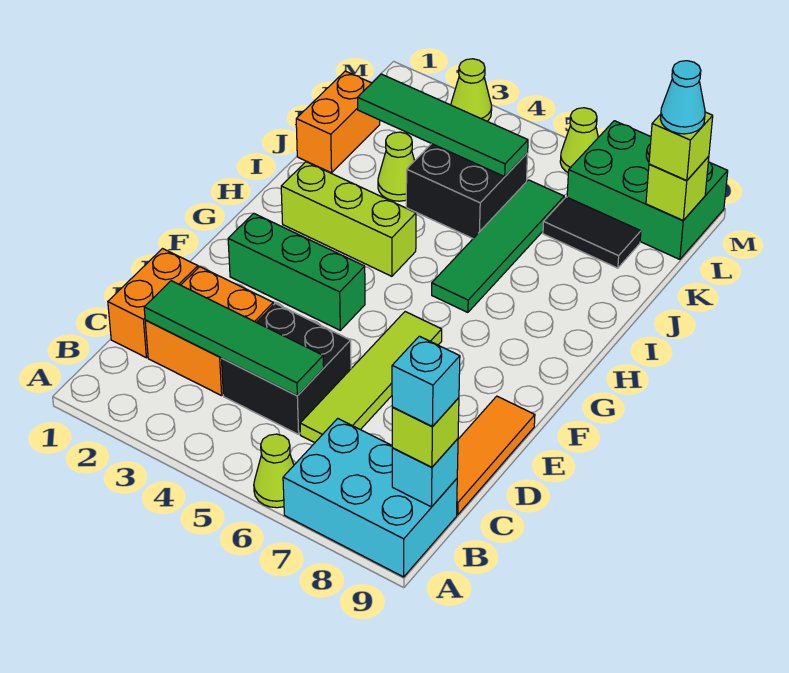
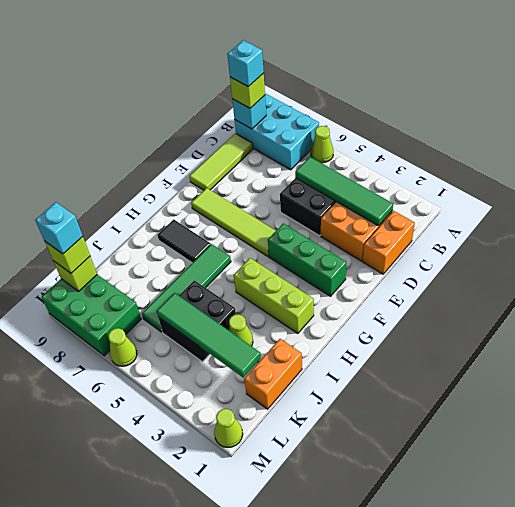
lime 1x4 tile [300,312,442,443] -> lime 1x4 tile turned to [191,188,276,256]
orange 1x3 tile [457,396,535,515] -> lime 1x3 tile [189,133,253,190]
black 1x2 tile [543,197,641,268] -> black 1x2 tile moved to [158,219,211,263]
cyan 1x1 cone [660,61,705,134] -> cyan 1x1 brick [36,202,83,254]
lime 1x1 cone [451,59,492,121] -> lime 1x1 cone moved to [214,409,243,448]

